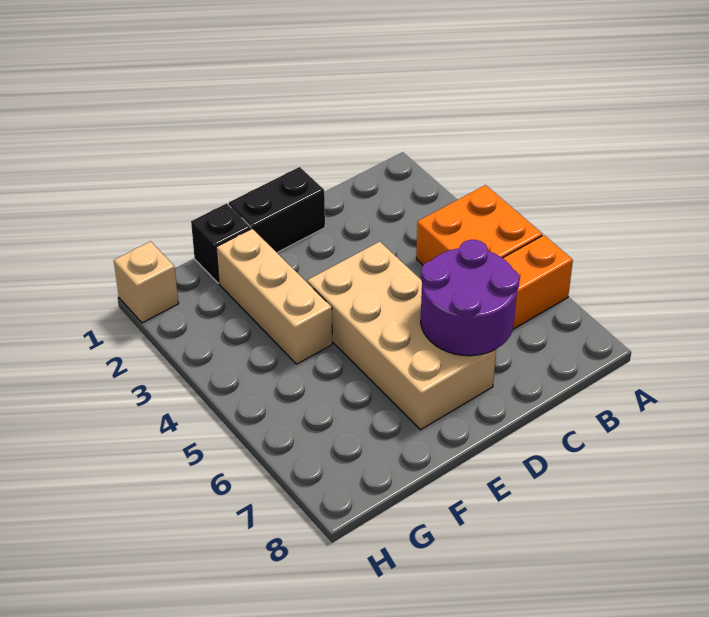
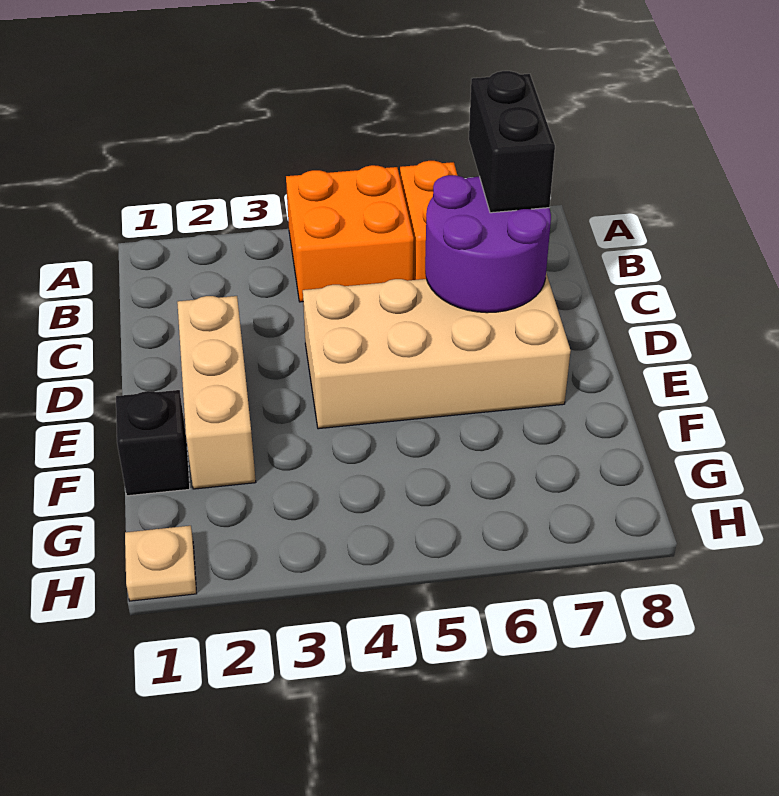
black 1x2 brick [229,167,325,252] -> black 1x2 brick moved to [469,71,555,213]
tan 1x3 brick [216,229,332,364] -> tan 1x3 brick turned to [177,296,256,489]
tan 1x1 brick [114,241,179,323] -> tan 1x1 plate [125,526,197,601]

